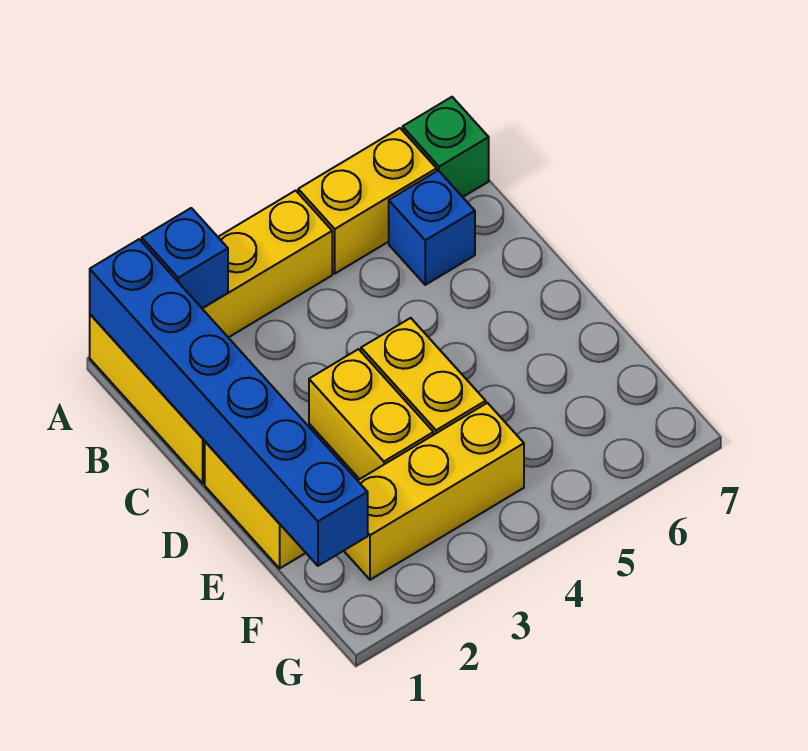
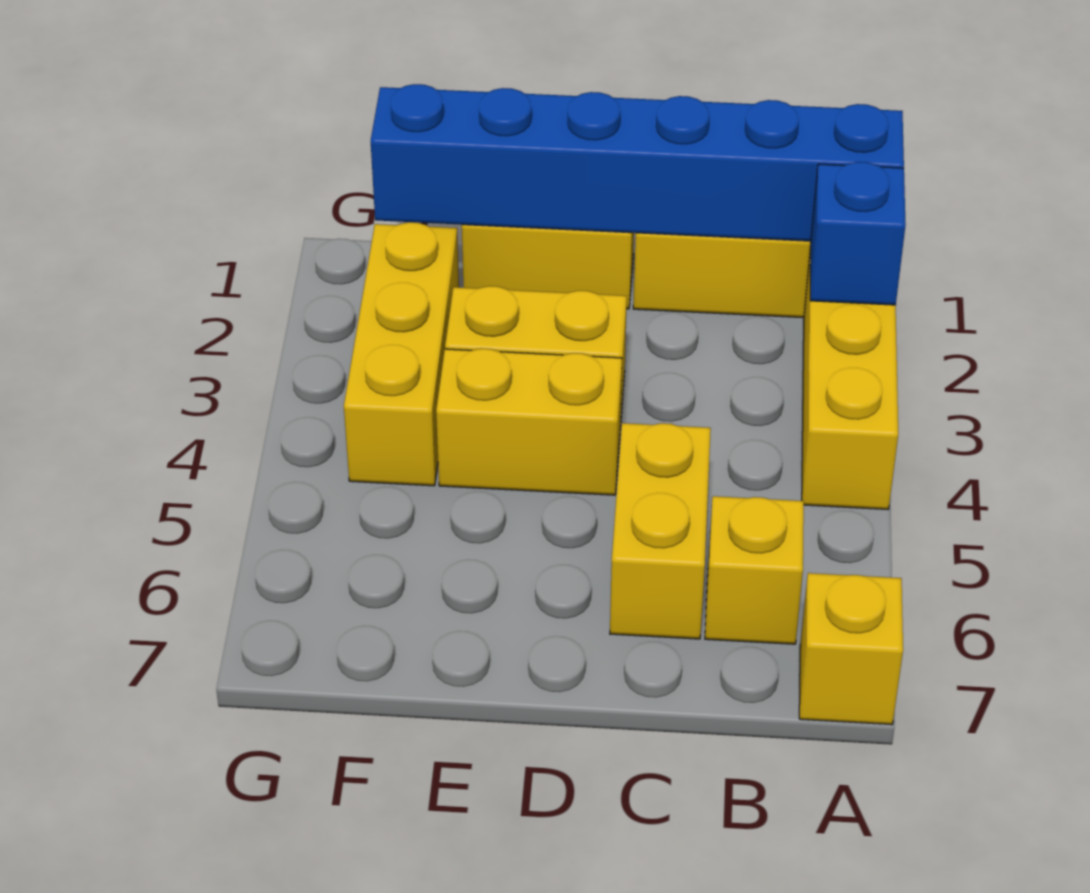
yellow 1x2 brick [298,128,437,273] -> yellow 1x2 brick moved to [610,423,711,639]
green 1x1 brick [403,97,489,197] -> yellow 1x1 brick [799,573,903,725]
blue 1x1 brick [389,170,475,285] -> yellow 1x1 brick [705,496,804,644]

